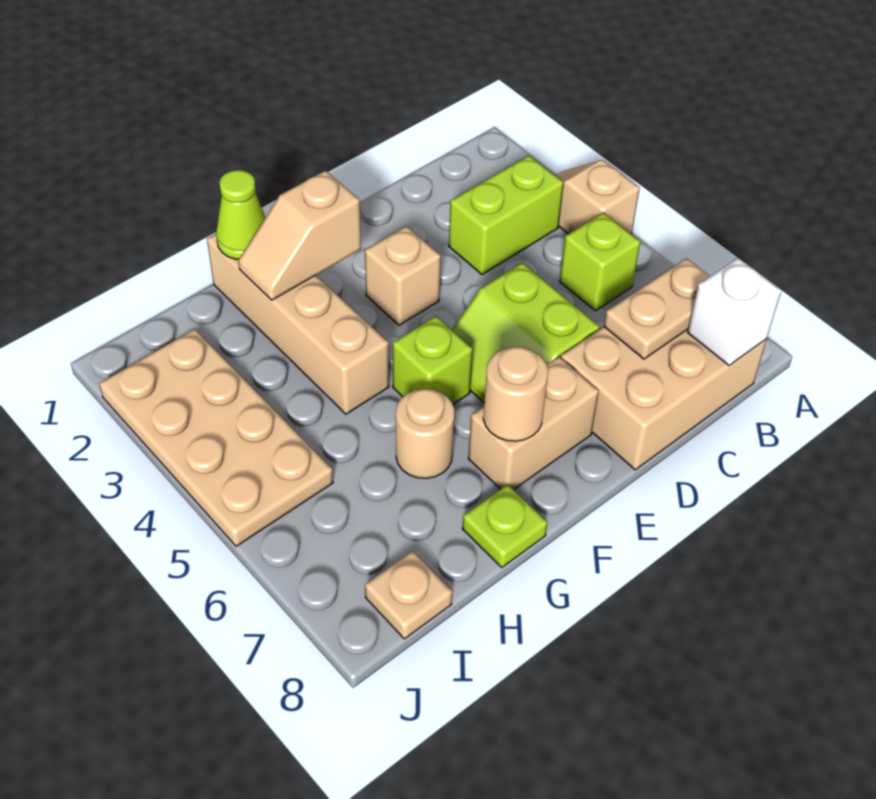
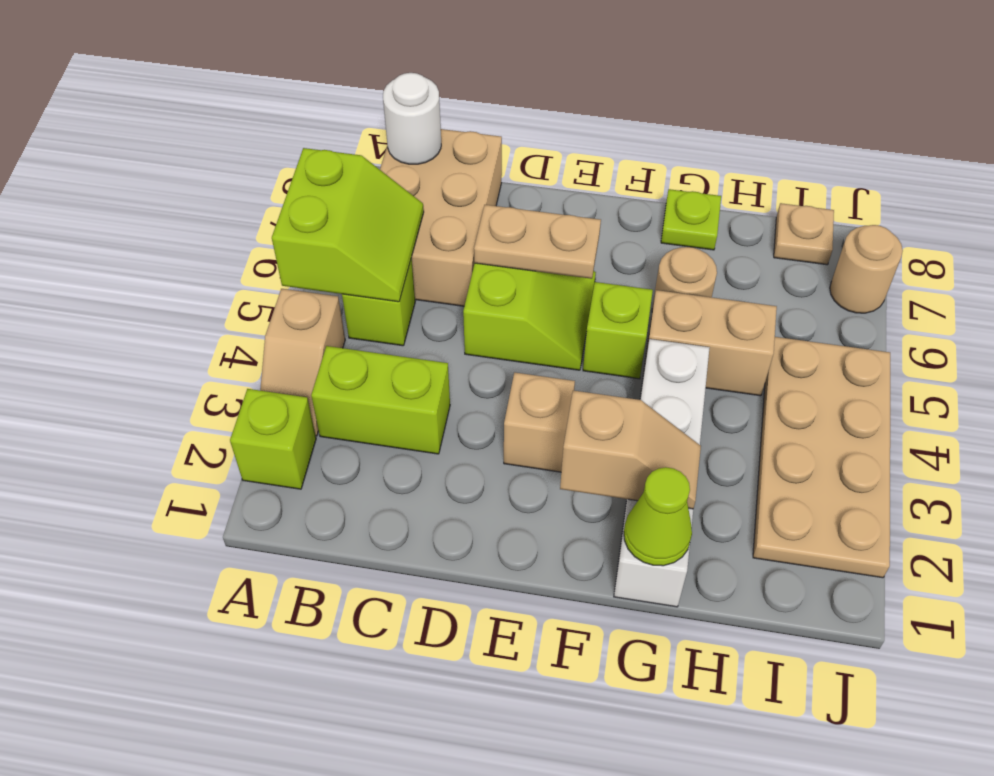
none -> lime 1x1 brick [230,389,316,489]
none -> lime 2x2 slope [272,148,424,302]
tan 2x3 brick [561,327,767,470] -> tan 2x3 brick turned to [380,129,502,306]
tan 1x2 plate [604,258,710,359] -> tan 1x2 plate moved to [474,205,601,279]
white 1x1 brick [687,258,782,365] -> white 1x1 round brick [383,73,441,164]
tan 1x2 brick [468,357,599,490] -> tan 1x2 brick moved to [644,290,777,396]
tan 1x1 round brick [483,347,548,441] -> tan 1x1 round brick moved to [830,225,903,313]
tan 1x4 brick [207,234,389,414] -> white 1x4 brick [614,339,710,607]

